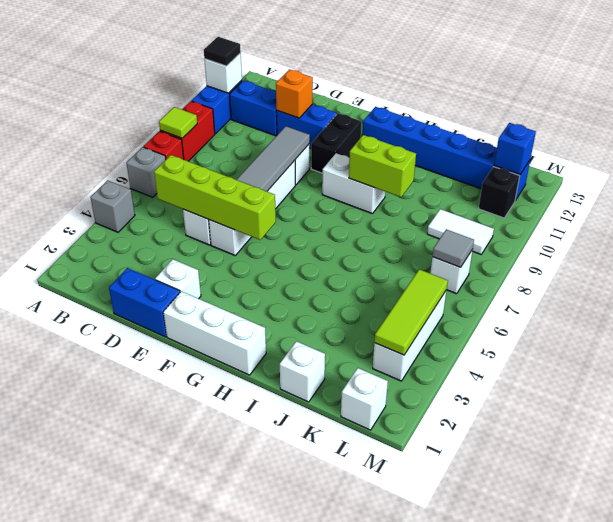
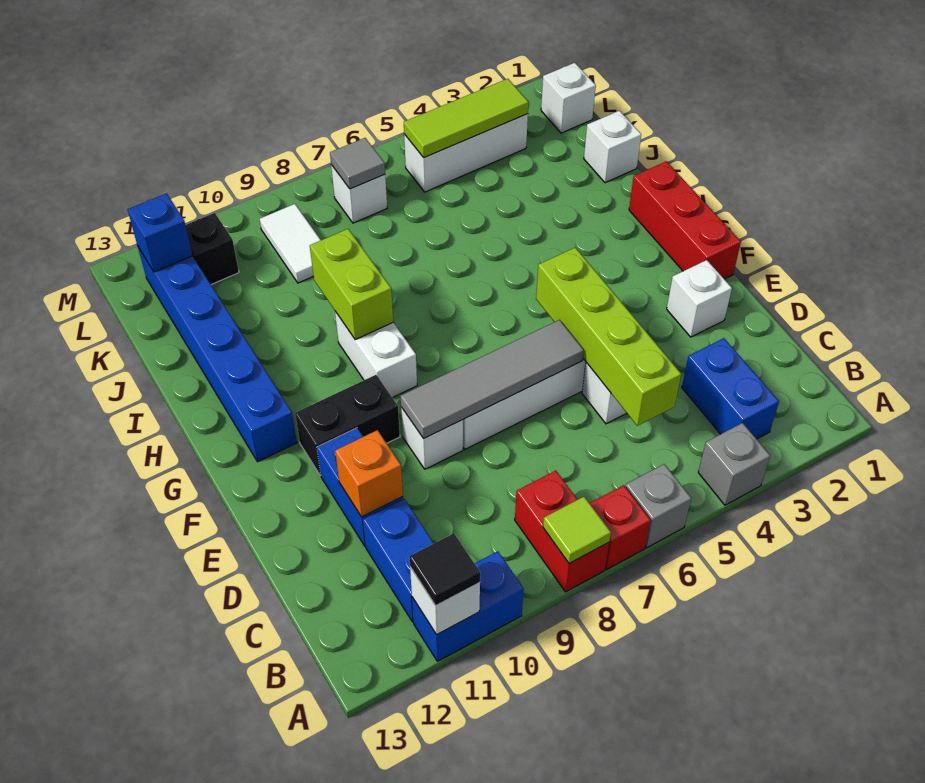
red 1x2 brick [160,101,215,161] -> red 1x2 brick turned to [515,471,609,592]
blue 1x2 brick [109,268,180,337] -> blue 1x2 brick moved to [682,338,779,439]
white 1x3 brick [163,291,266,375] -> red 1x3 brick [629,161,741,279]

